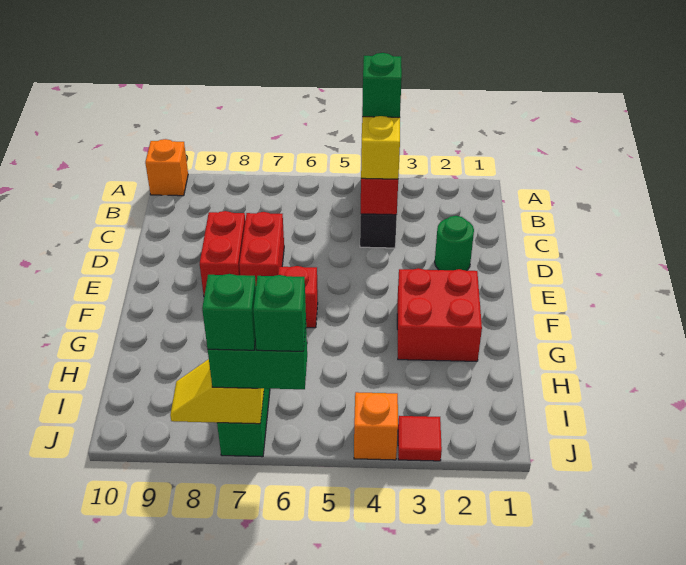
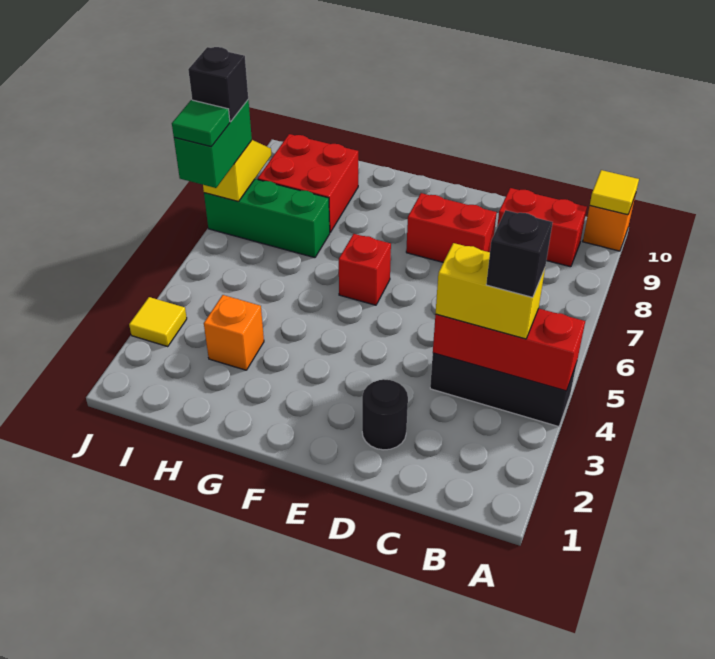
none -> yellow 1x1 tile [590,170,639,215]
green 1x1 brick [362,53,402,117] -> black 1x1 brick [486,210,553,297]
green 1x1 round brick [435,216,474,271] -> black 1x1 round brick [362,379,408,450]
red 1x2 brick [239,212,284,283] -> red 1x2 brick moved to [497,188,587,267]
red 2x2 brick [397,268,482,361] -> red 2x2 brick moved to [258,134,358,232]
red 1x1 tile [398,416,442,461] -> yellow 1x1 tile [129,297,187,347]
orange 1x1 brick [354,392,398,460] -> orange 1x1 brick moved to [204,295,264,370]
green 1x1 brick [253,275,306,351] -> green 1x1 tile [172,100,230,147]
green 1x1 brick [202,274,256,350] -> black 1x1 brick [188,47,248,122]

